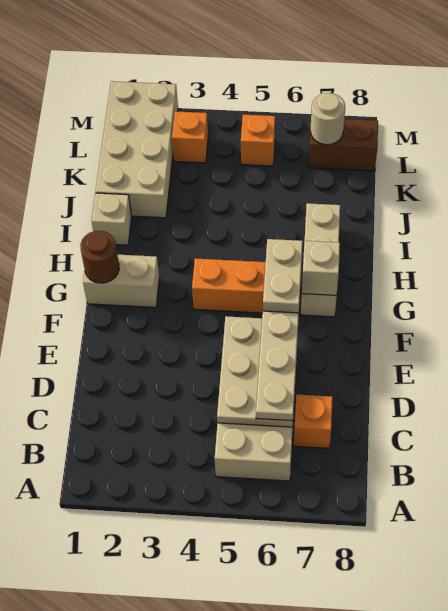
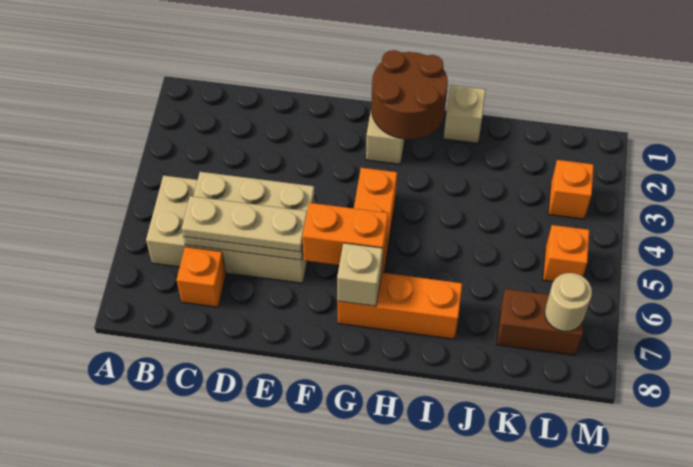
tan 1x2 brick [263,239,303,320] -> orange 1x2 brick [302,203,388,267]
brown 1x1 round brick [80,231,119,283] -> brown 2x2 round brick [371,50,448,139]
tan 1x3 brick [301,203,340,317] -> orange 1x3 brick [337,273,462,339]
tan 2x4 brick [96,81,178,218] -> none
brown 1x2 brick [309,119,378,171] -> brown 1x2 brick turned to [497,289,584,355]

